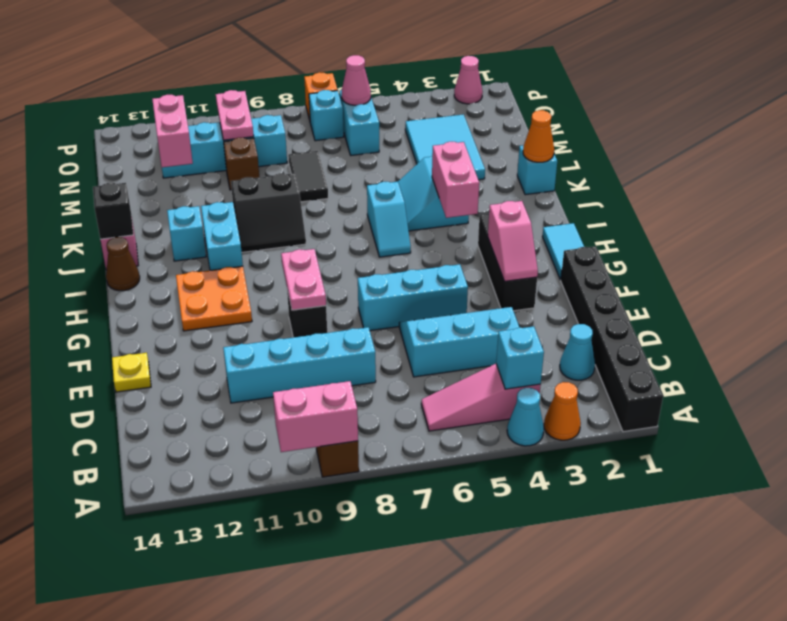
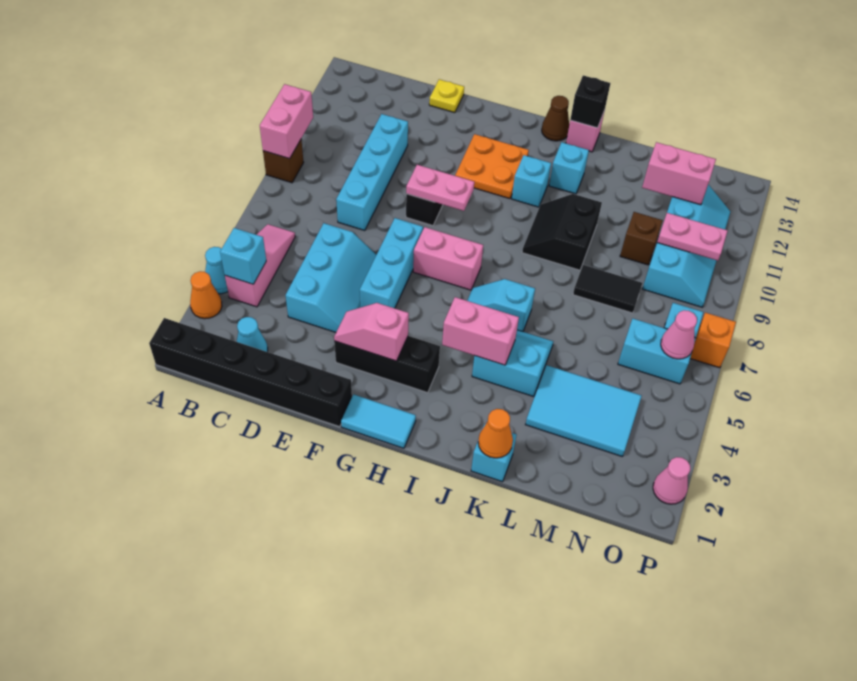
none -> pink 1x2 brick [413,227,483,290]
cyan 1x2 brick [201,202,243,270] -> cyan 1x1 brick [512,155,551,207]

